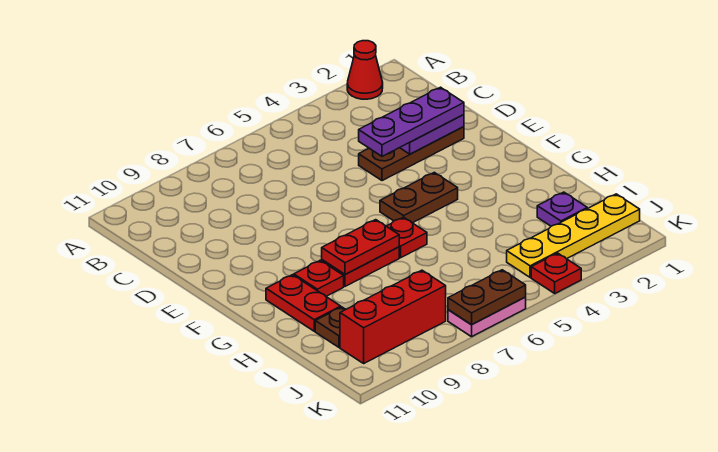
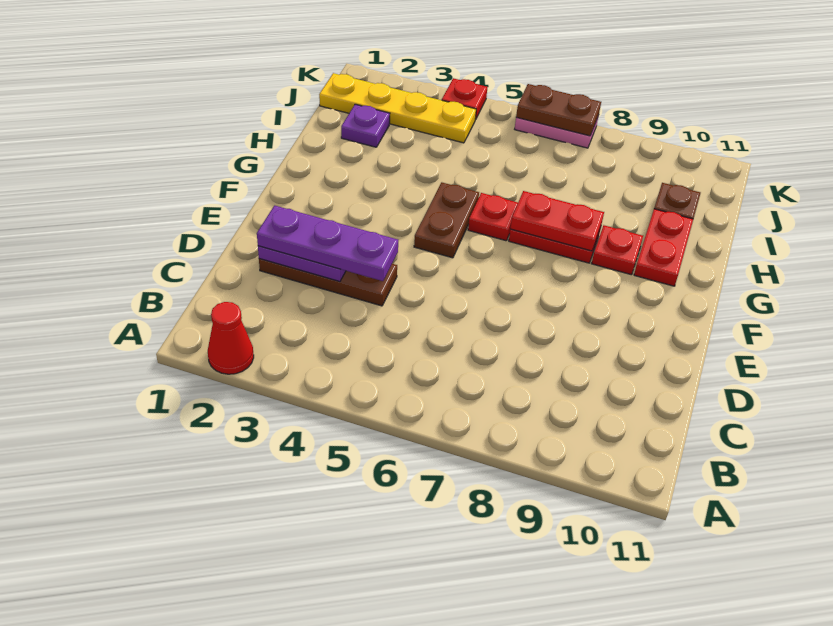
brown 1x2 plate [380,172,458,223] -> brown 1x2 plate turned to [414,182,479,258]
red 1x3 brick [340,270,446,363] -> none

